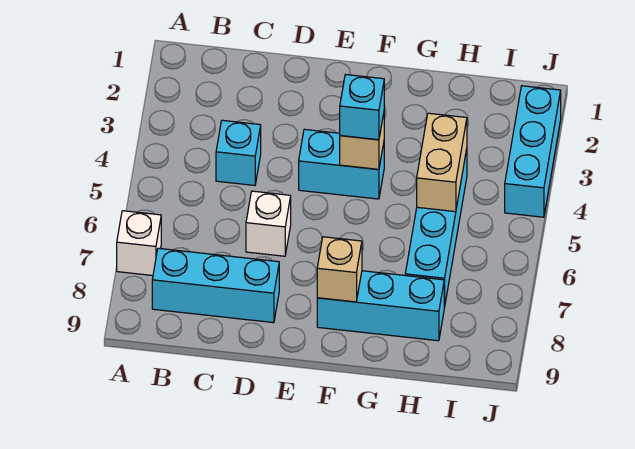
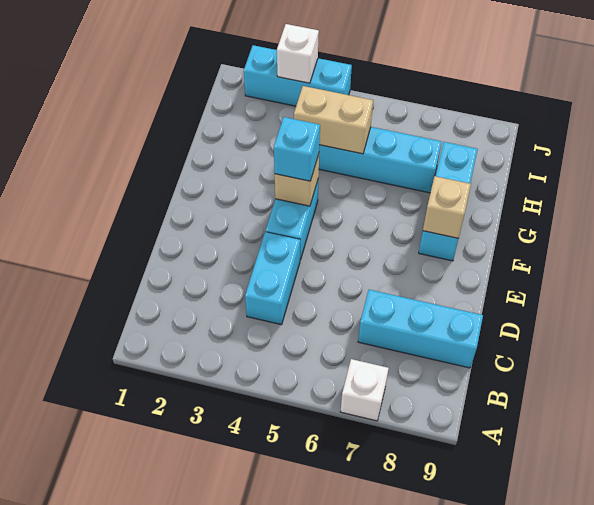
cyan 1x3 brick [152,248,279,323] -> cyan 1x3 brick turned to [358,290,483,368]
cyan 1x1 brick [216,120,261,185] -> cyan 1x2 brick [245,232,300,325]
white 1x1 brick [246,191,291,256] -> white 1x1 brick moved to [277,24,319,83]

